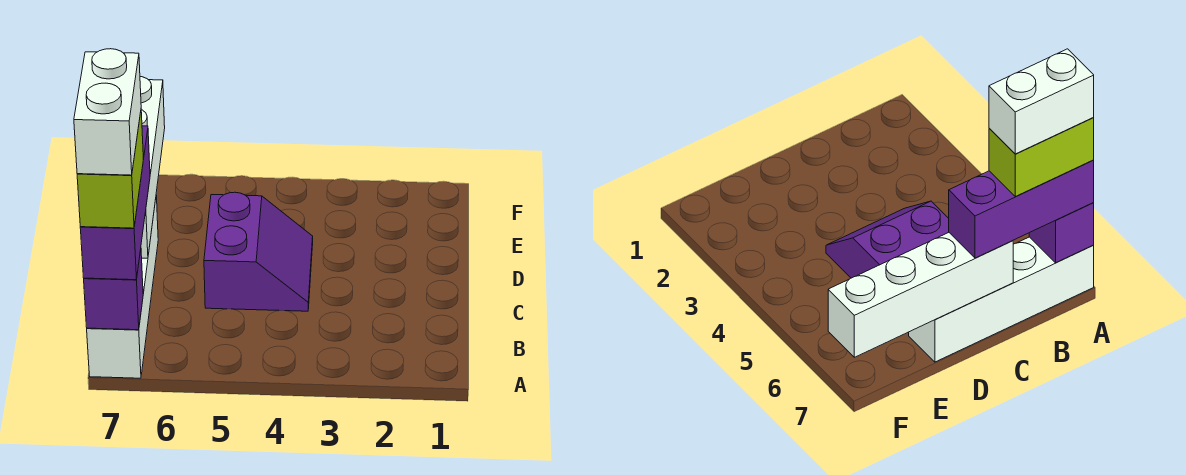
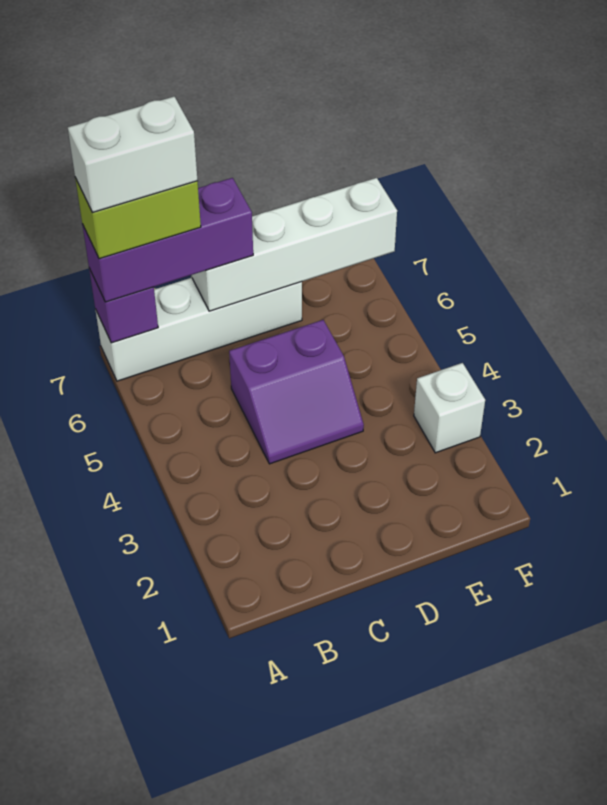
none -> white 1x1 brick [414,363,485,453]

